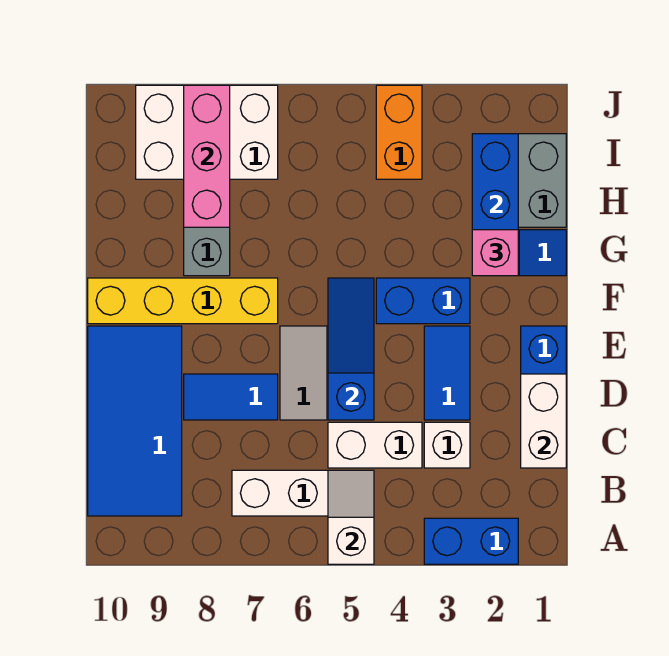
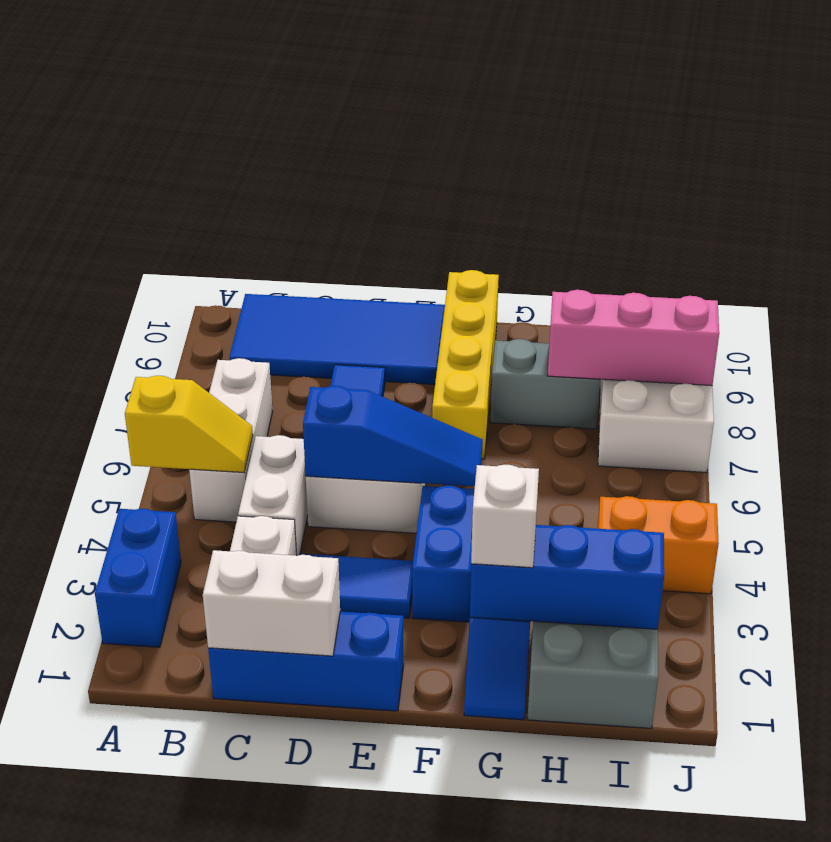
white 1x2 slope [328,470,374,564] -> yellow 1x2 slope [125,376,253,472]
pink 1x1 brick [472,230,518,276] -> white 1x1 brick [471,465,539,568]

